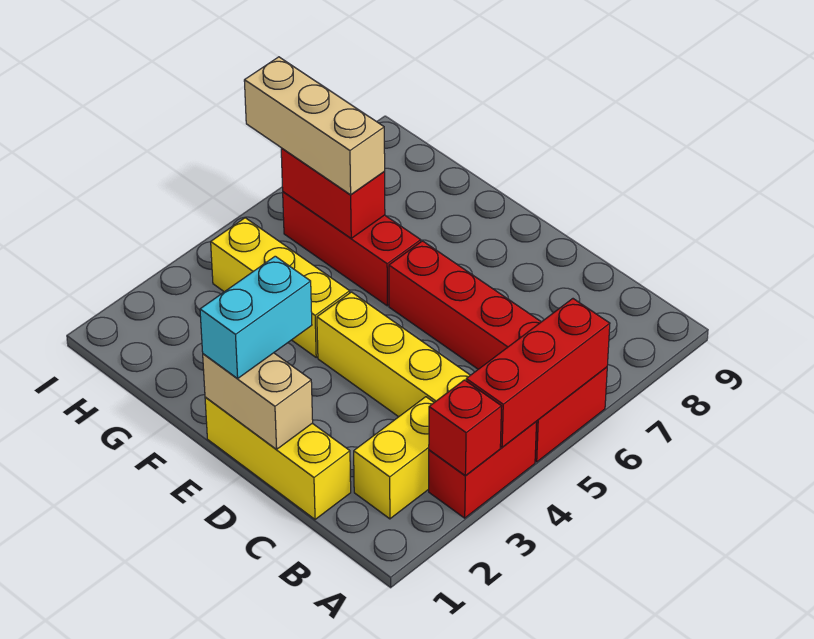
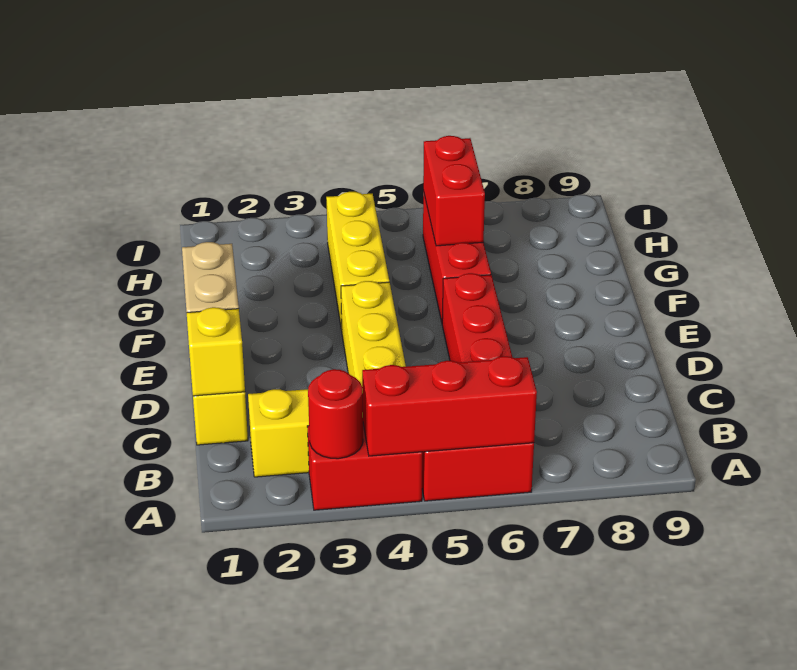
red 1x1 brick [429,380,502,476] -> red 1x1 round brick [308,369,363,459]
none -> yellow 1x1 brick [187,307,245,396]
cyan 1x2 brick [200,256,312,378] -> none
tan 1x3 brick [244,57,385,195] -> none

